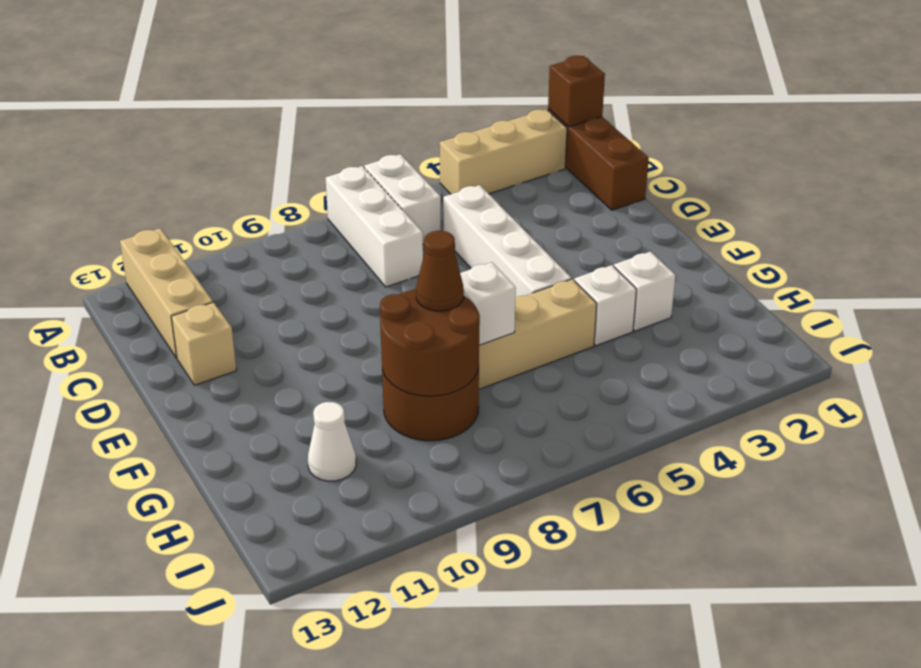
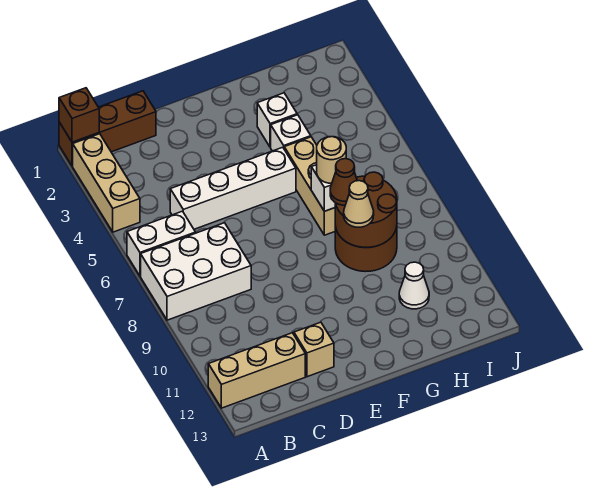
white 1x3 brick [326,166,423,287] -> white 2x3 brick [141,223,251,320]
none -> tan 1x1 round brick [317,137,346,183]
none -> tan 1x1 cone [344,181,374,227]

